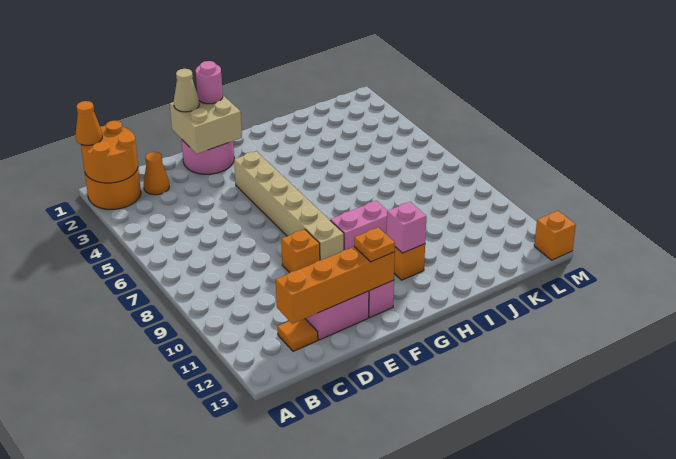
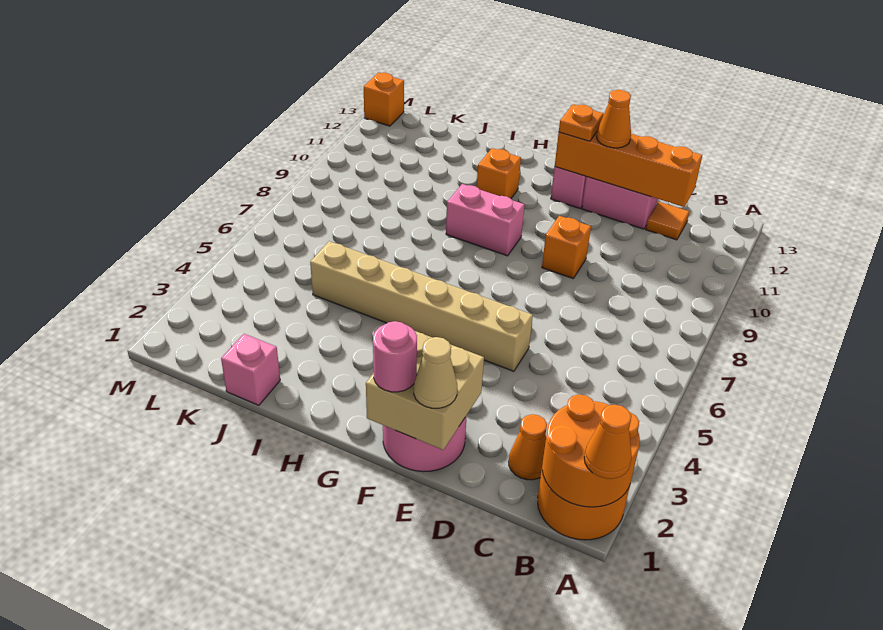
none -> orange 1x1 cone [597,90,631,148]
tan 1x6 brick [234,151,344,260] -> tan 1x6 brick turned to [310,241,533,371]
pink 1x1 brick [387,202,426,253] -> pink 1x1 brick moved to [221,334,280,405]

